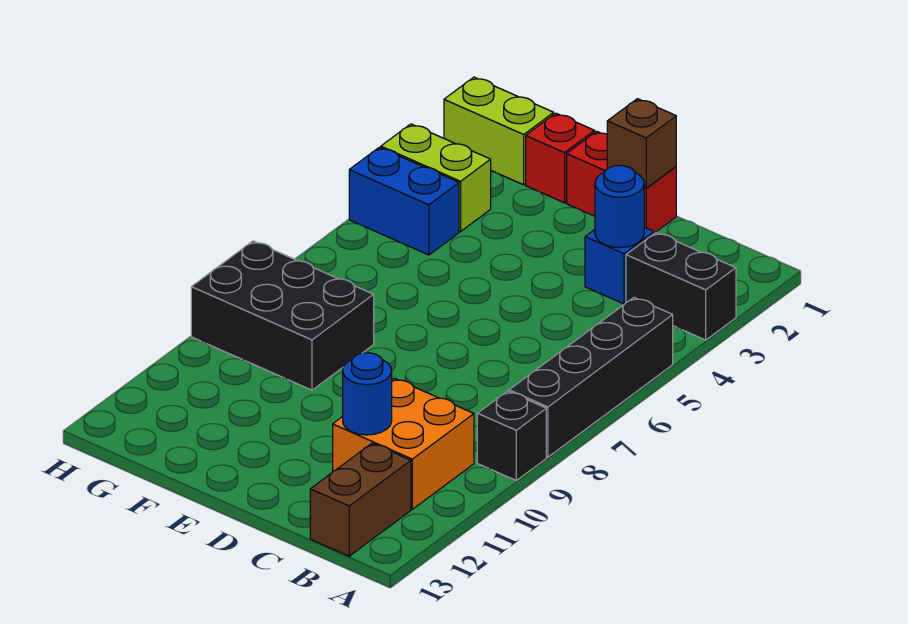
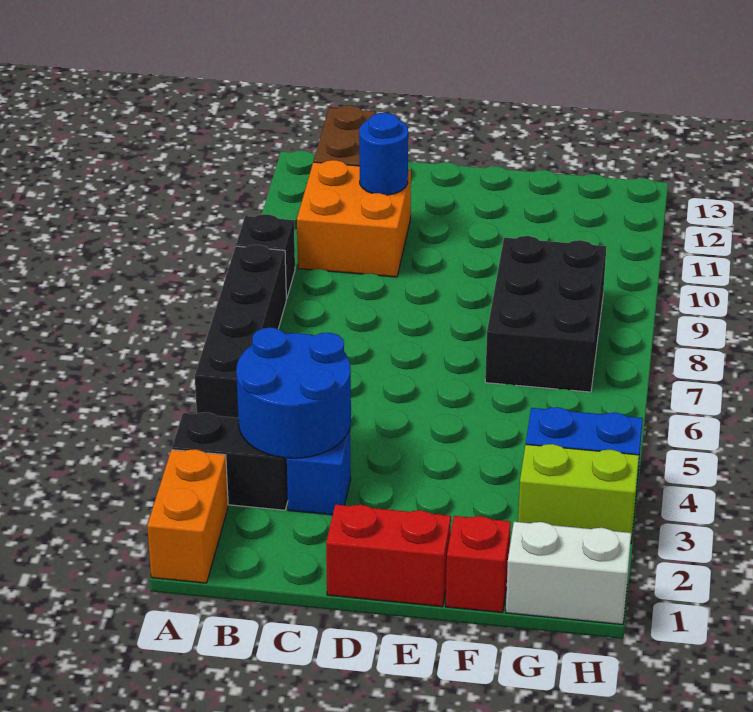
none -> orange 1x2 brick [147,449,228,583]
blue 1x1 round brick [595,165,644,248] -> blue 2x2 round brick [236,328,351,458]
brown 1x1 brick [607,99,676,188] -> none
black 2x3 brick [191,241,374,390] -> black 2x3 brick turned to [485,236,606,392]
lime 1x2 brick [444,77,554,185] -> white 1x2 brick [506,522,631,625]

